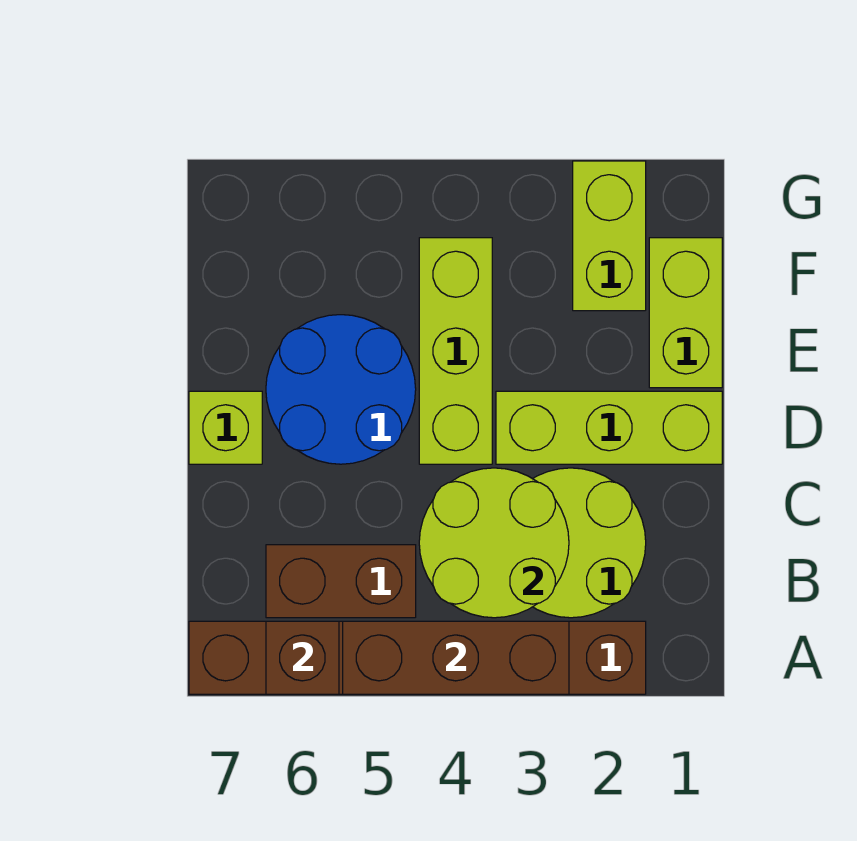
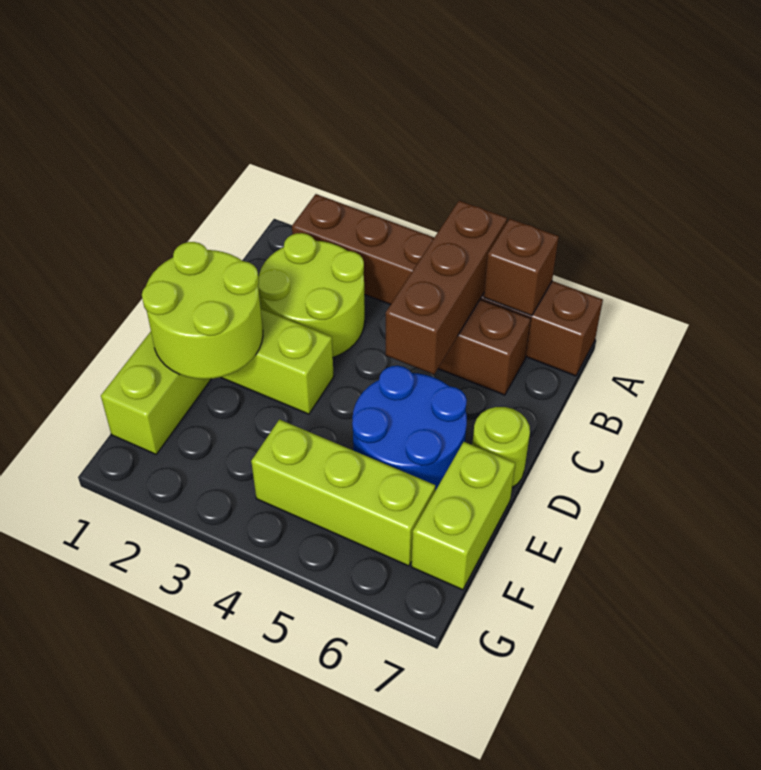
brown 1x3 brick [343,621,569,694] -> brown 1x3 brick turned to [386,201,507,374]
lime 2x2 round brick [419,468,569,618] -> lime 2x2 round brick moved to [142,242,263,379]
lime 1x3 brick [419,238,492,464] -> lime 1x3 brick turned to [251,419,435,566]
lime 1x1 brick [189,391,262,464] -> lime 1x1 round brick [472,407,530,487]
lime 1x2 brick [573,161,646,311] -> lime 1x2 brick moved to [412,442,515,590]

